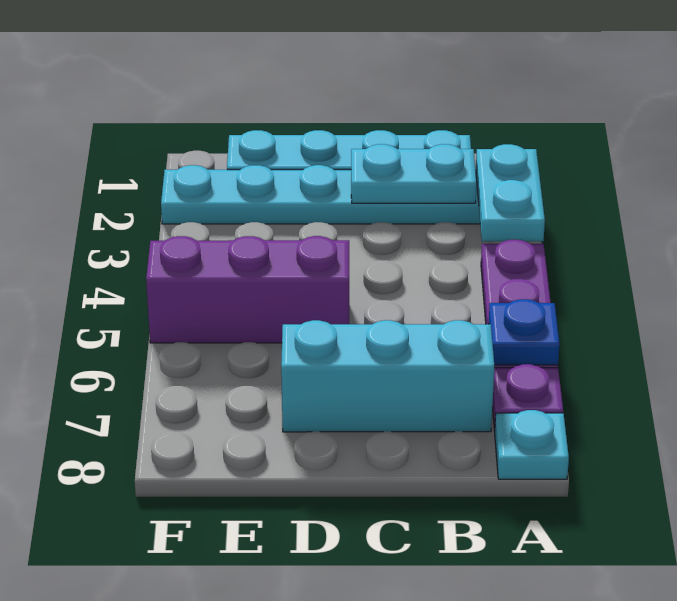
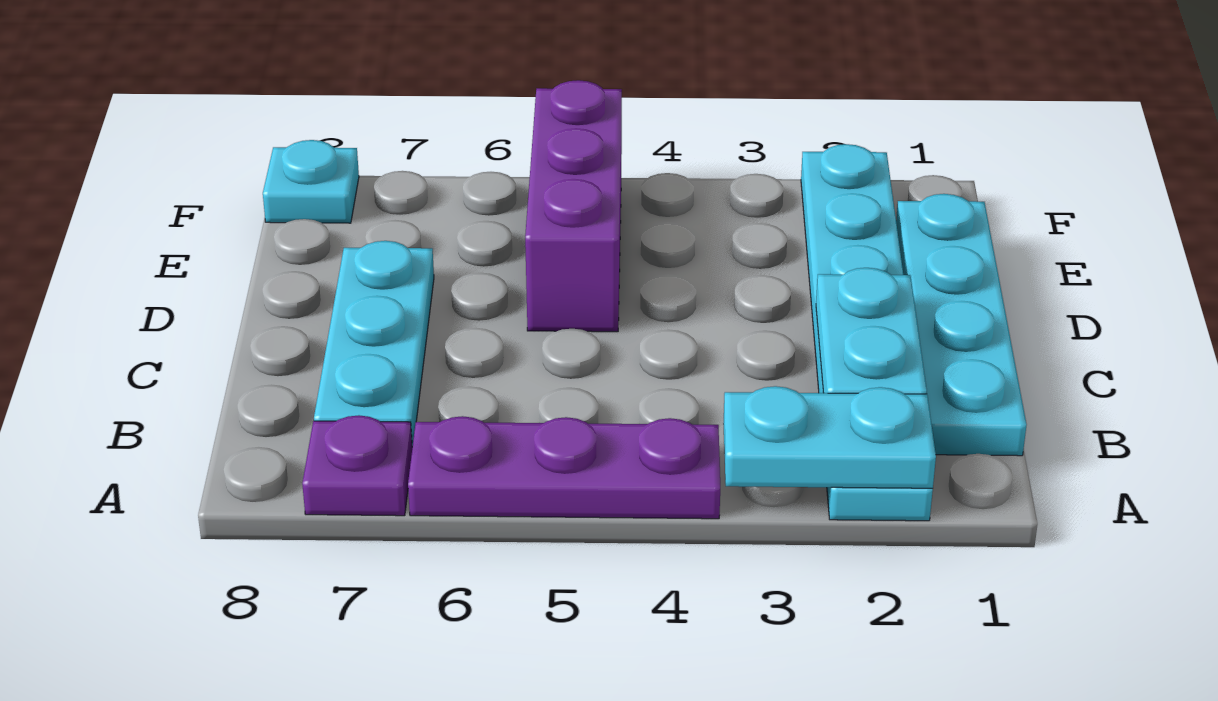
blue 1x1 plate [489,299,560,365] -> none
cyan 1x1 plate [495,410,569,479] -> cyan 1x1 plate moved to [263,140,359,223]
cyan 1x3 brick [281,320,495,432] -> cyan 1x3 plate [314,241,434,447]

